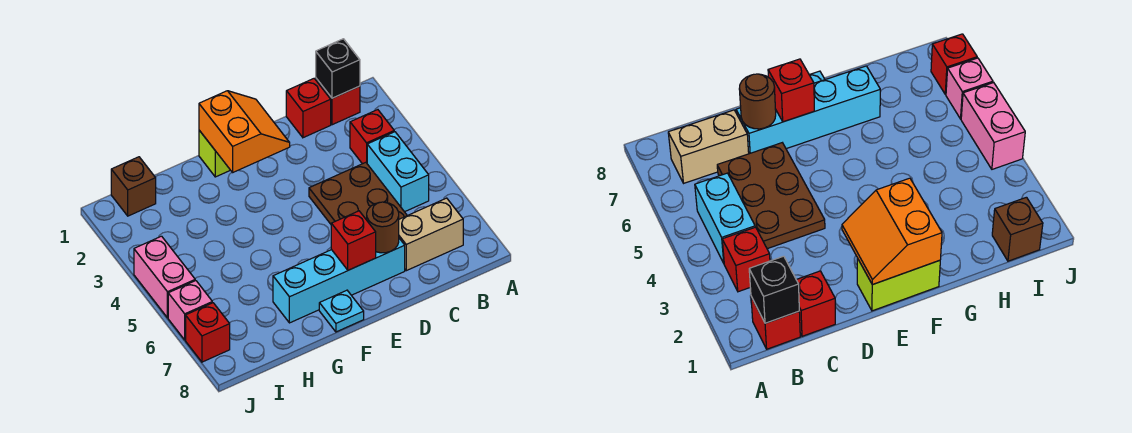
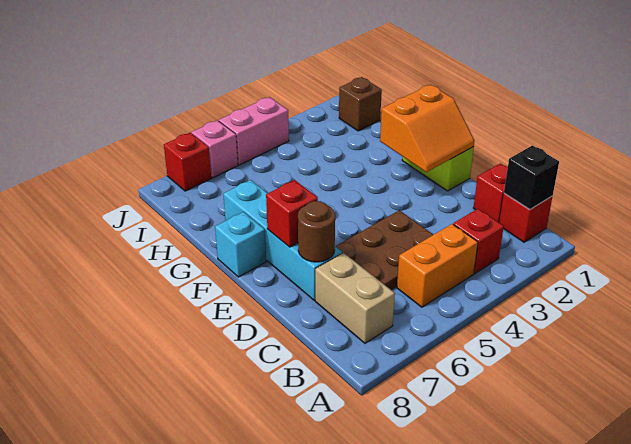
cyan 1x2 brick [367,132,429,212] -> orange 1x2 brick [397,224,478,307]
cyan 1x1 plate [319,290,364,332] -> cyan 1x1 brick [215,212,266,277]

